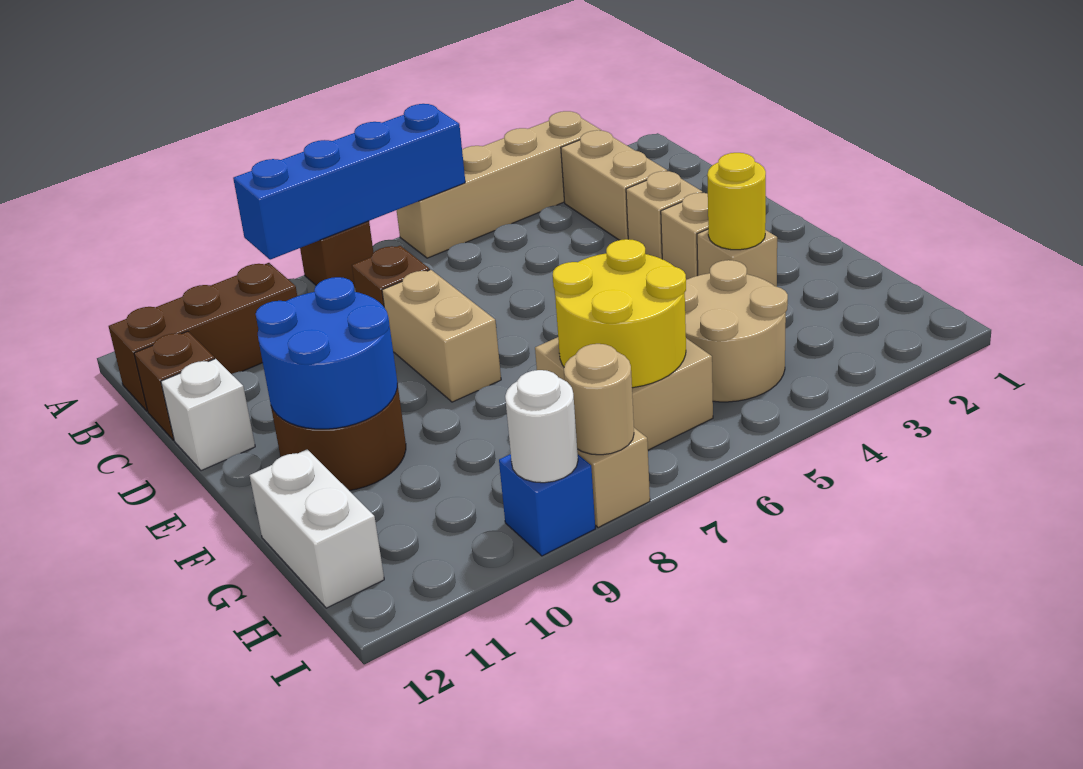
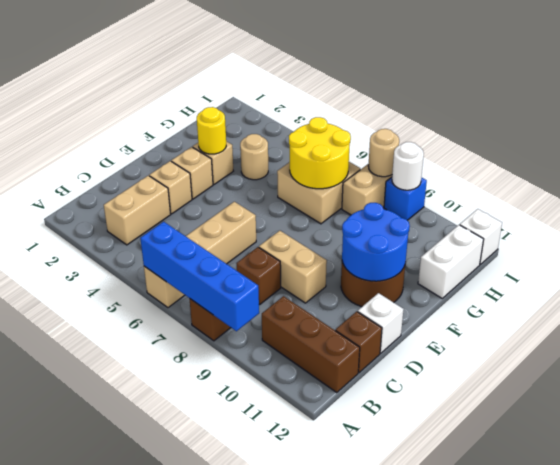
tan 1x4 brick [397,111,601,258] -> tan 1x4 brick turned to [144,202,256,308]
tan 1x2 brick [382,270,501,402] -> tan 1x2 brick turned to [259,231,327,303]
tan 2x2 round brick [685,260,788,402] -> tan 1x1 round brick [240,134,268,180]
none -> white 1x1 brick [460,209,502,264]

